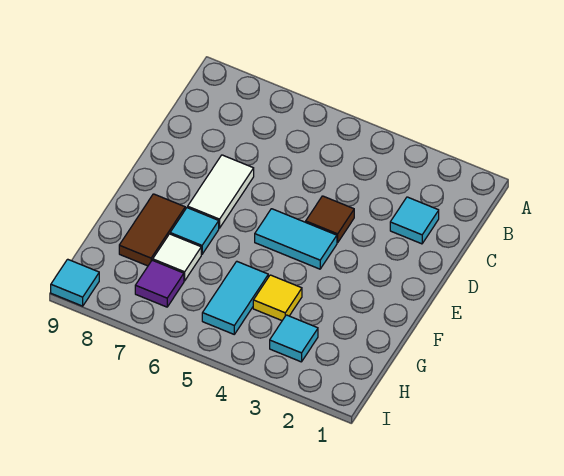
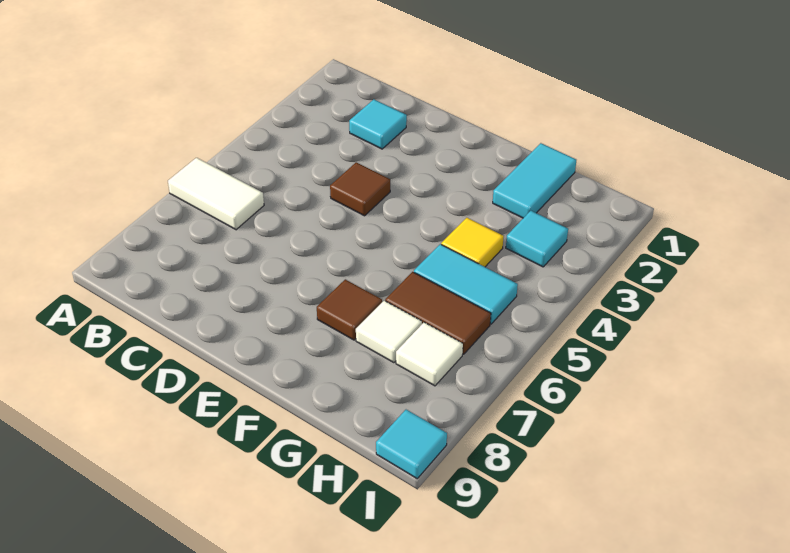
white 1x2 tile [188,155,254,228] -> white 1x2 tile moved to [168,158,264,230]
cyan 1x2 tile [255,209,337,269] -> cyan 1x2 tile moved to [493,143,576,218]
cyan 1x1 tile [170,208,219,254] -> brown 1x1 tile [317,279,382,340]
brown 1x2 tile [119,194,185,266] -> brown 1x2 tile moved to [385,272,491,354]
purple 1x1 tile [135,260,184,307] -> white 1x1 tile [396,322,463,386]

